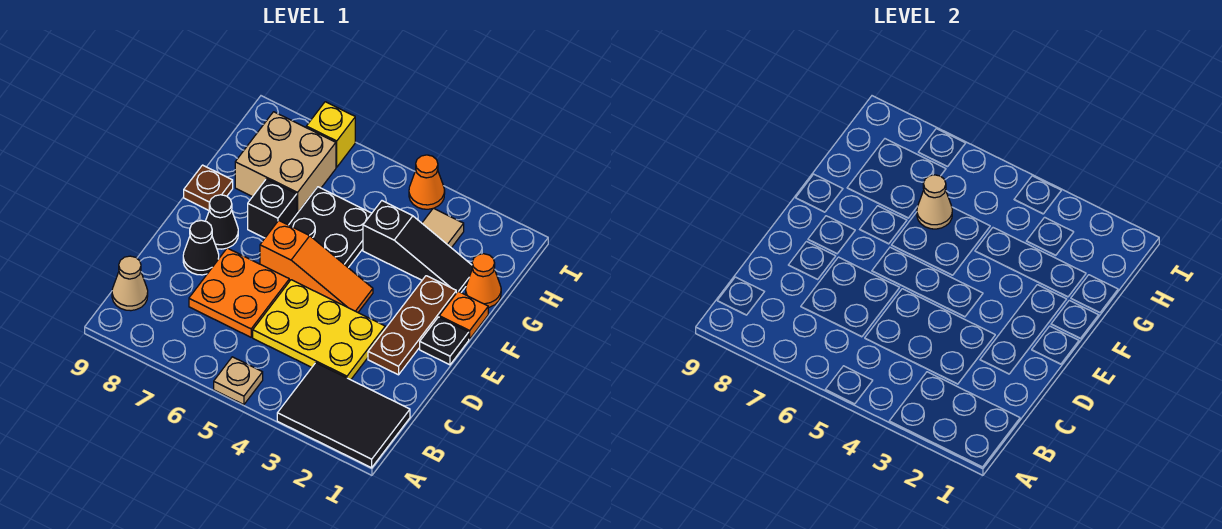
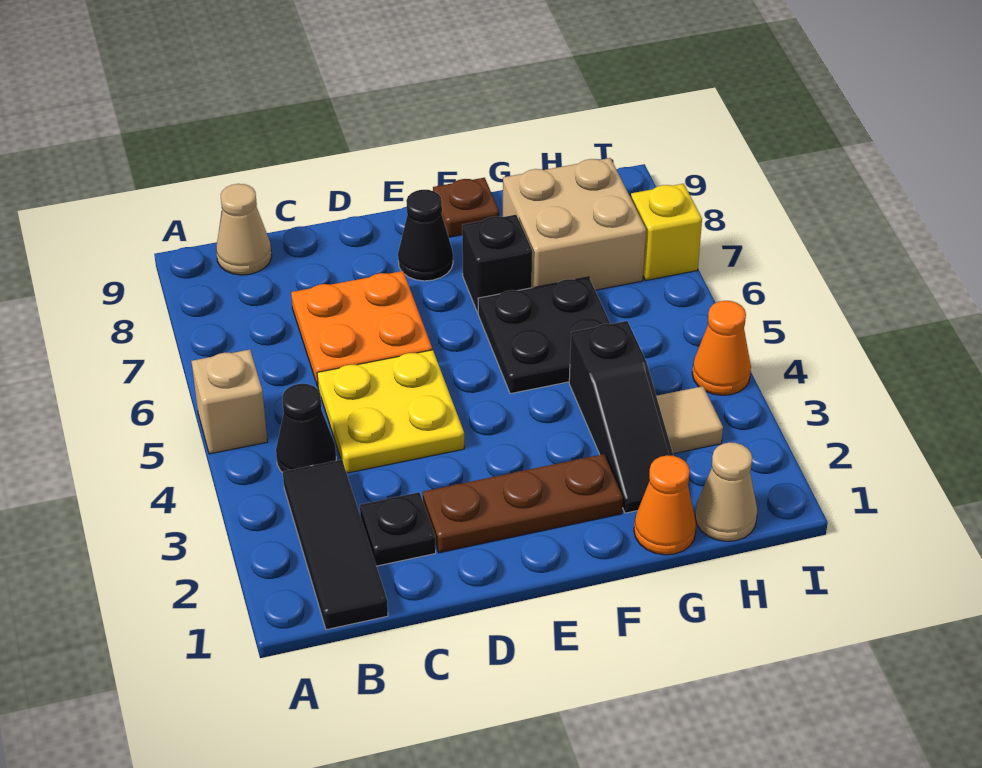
black 2x3 tile [277,363,410,468] -> black 1x3 tile [283,460,388,630]
tan 1x1 plate [214,357,263,405] -> tan 1x1 brick [191,350,267,454]
yellow 2x3 plate [253,280,385,380] -> yellow 2x2 plate [317,350,464,473]
black 1x1 cone [183,220,219,275] -> black 1x1 cone moved to [276,384,336,473]
black 1x1 plate [420,317,469,365] -> black 1x1 plate moved to [360,492,436,566]
orange 1x3 slope [260,221,373,312] -> none
orange 1x1 plate [439,291,488,339] -> none
tan 1x1 cone [917,175,952,229] -> tan 1x1 cone moved to [695,442,757,541]

